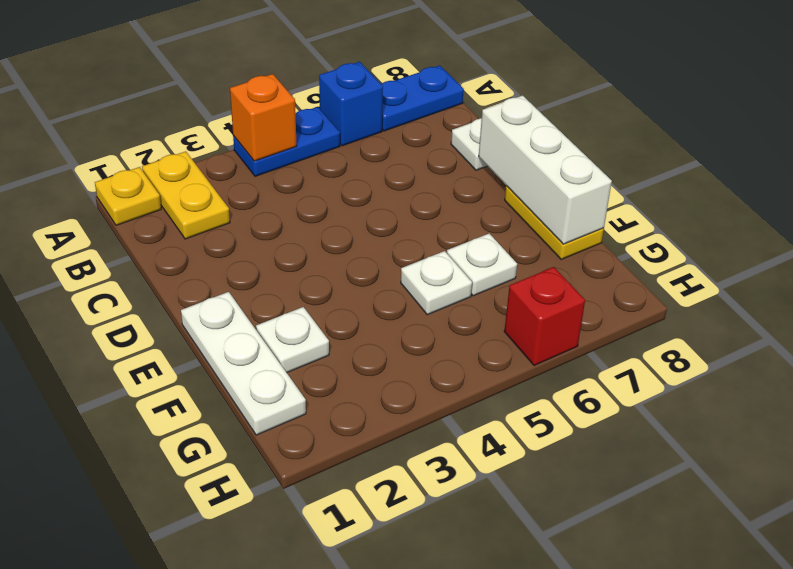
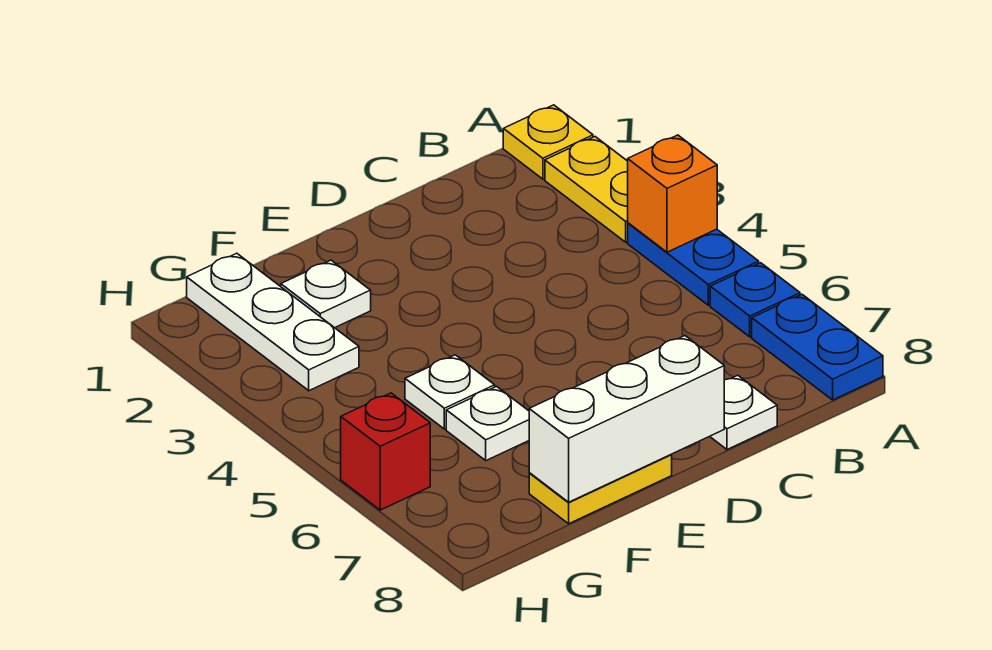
yellow 1x2 plate [142,151,230,239] -> yellow 1x2 plate turned to [545,137,628,242]
blue 1x1 brick [319,62,383,146] -> blue 1x1 plate [710,263,800,337]
white 1x3 plate [181,292,306,435] -> white 1x3 plate turned to [187,253,359,391]

